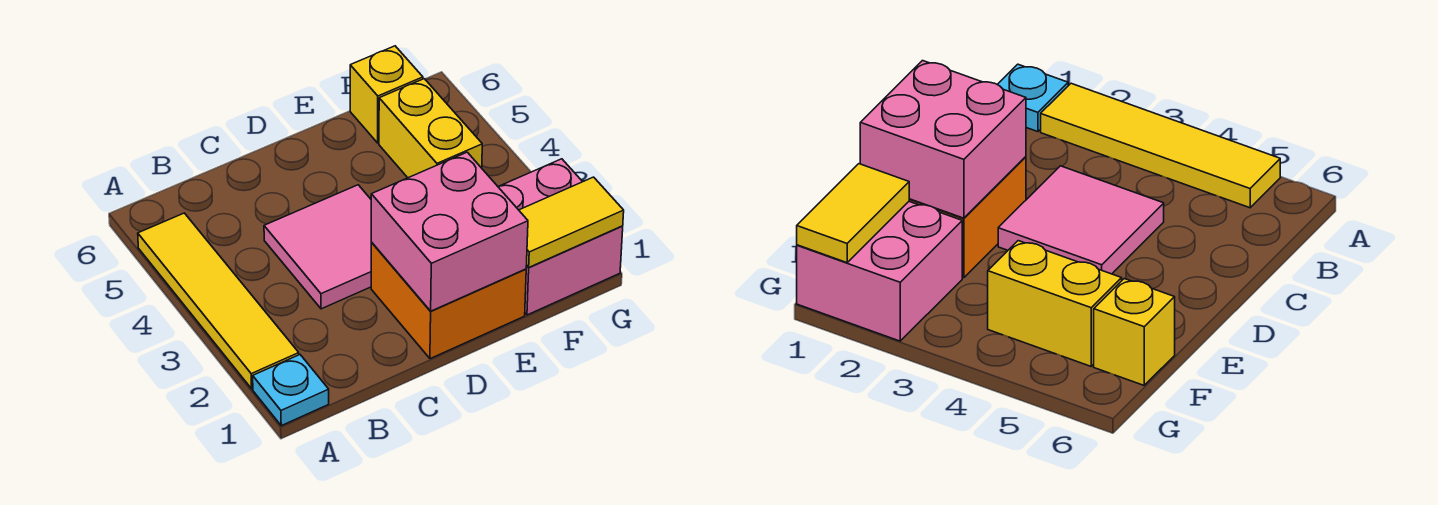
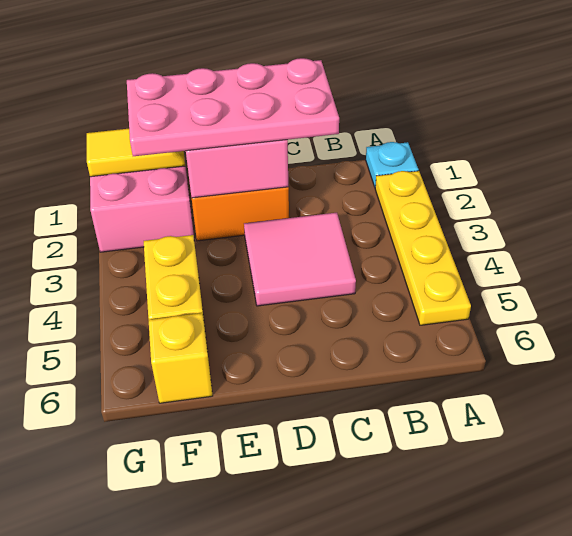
yellow 1x4 tile [138,213,299,389] -> yellow 1x4 plate [375,171,471,325]
none -> pink 2x4 plate [127,58,339,156]

